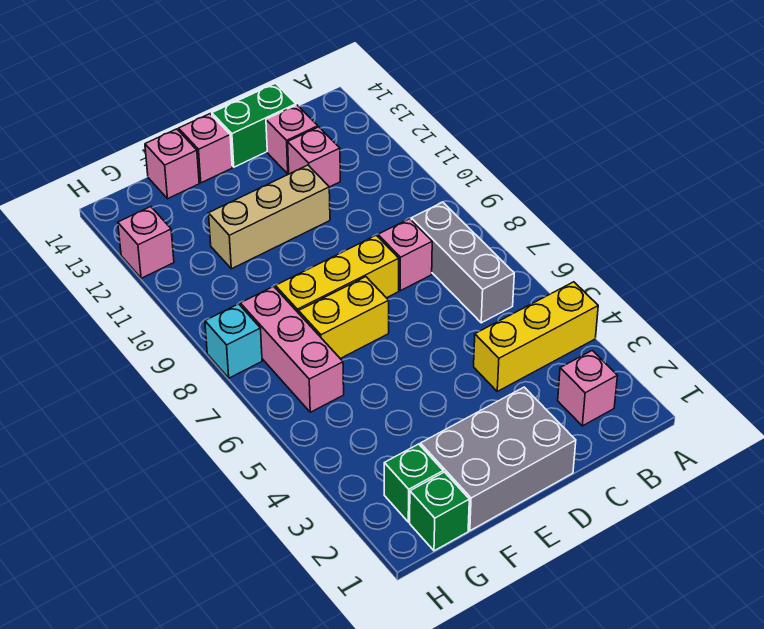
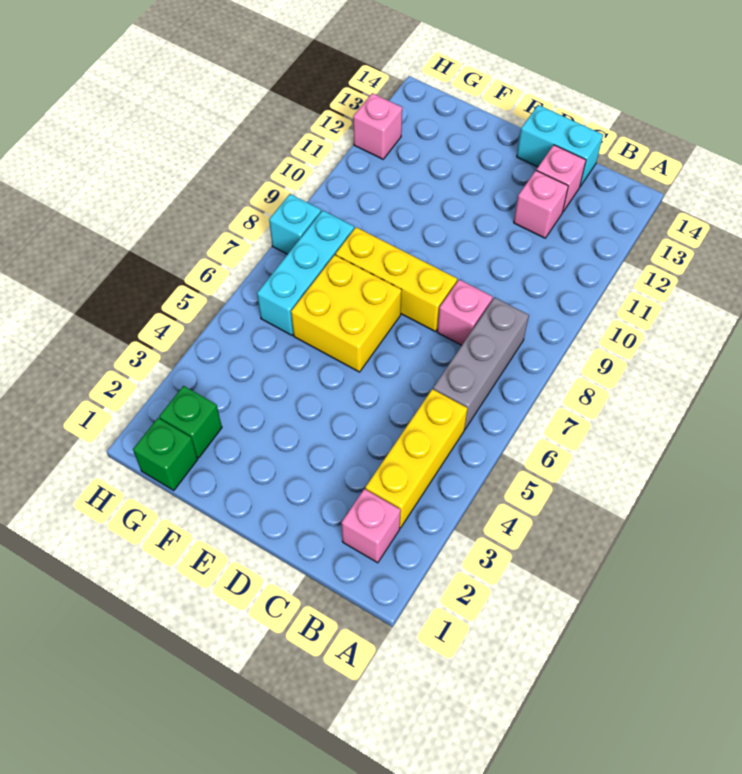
yellow 1x3 brick [474,282,598,391] -> yellow 1x3 brick turned to [365,389,467,528]
green 1x2 brick [212,83,296,167] -> cyan 1x2 brick [517,105,603,186]
grey 2x3 brick [420,387,576,531] -> none
tan 1x3 brick [209,165,330,269] -> none
yellow 1x2 brick [299,277,389,359] -> yellow 2x2 brick [291,255,402,372]
pink 1x1 brick [179,114,232,183] -> none
pink 1x1 brick [145,129,199,199] -> none
pink 1x3 brick [240,286,344,412] -> cyan 1x3 brick [257,211,354,335]

